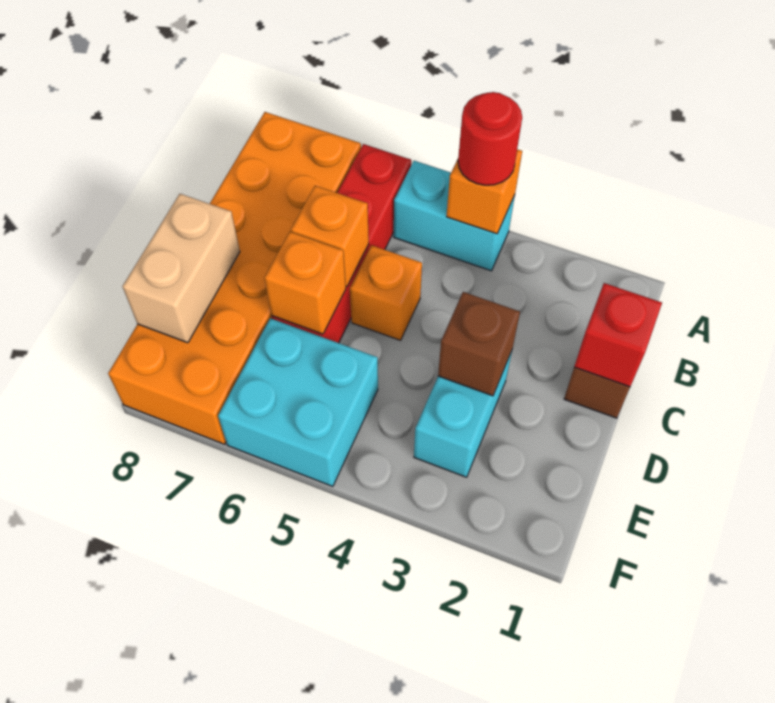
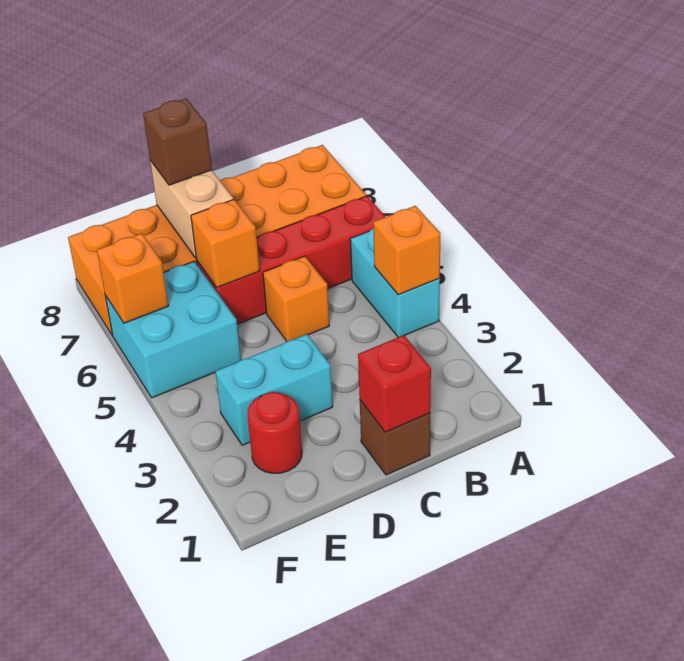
red 1x1 round brick [458,92,522,185] -> red 1x1 round brick moved to [248,392,302,473]
orange 1x1 brick [291,186,369,287] -> orange 1x1 brick moved to [97,233,168,323]
brown 1x1 brick [438,292,520,396] -> brown 1x1 brick moved to [143,98,212,185]
tan 1x2 brick [122,194,240,343] -> tan 1x2 brick turned to [150,160,233,258]

